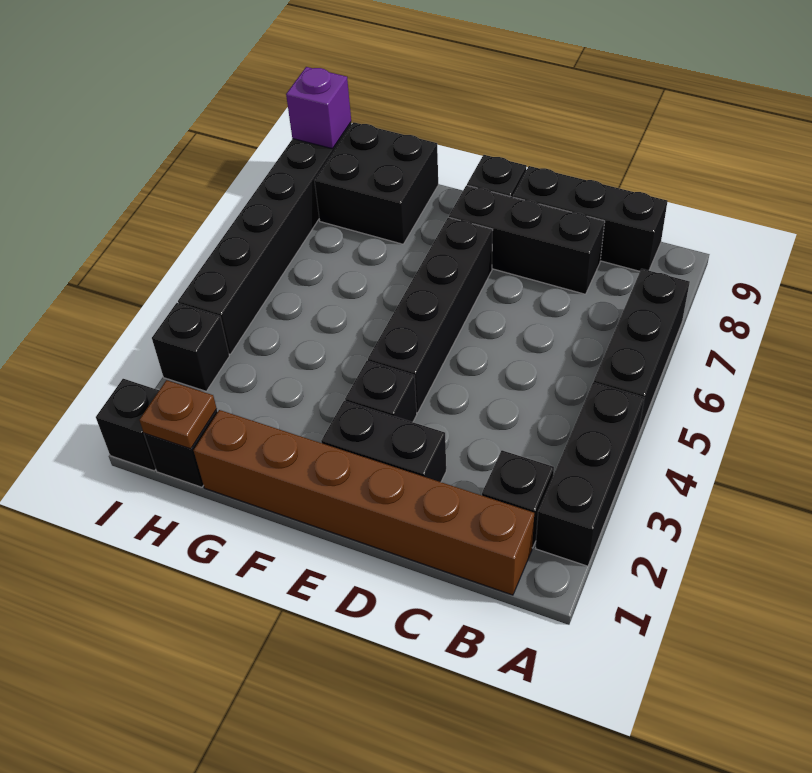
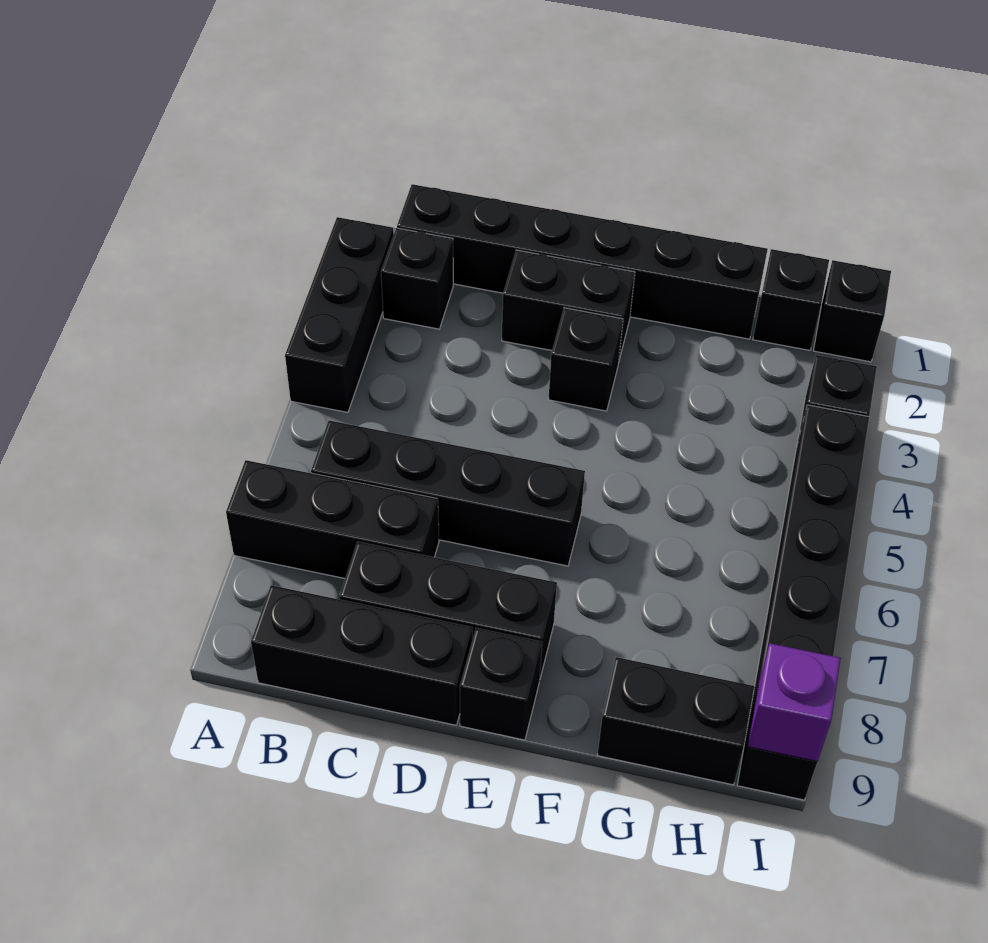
black 1x3 brick [594,269,690,435] -> black 1x3 brick turned to [226,460,439,578]
brown 1x6 brick [194,410,534,595] -> black 1x6 brick [397,184,768,339]
black 1x4 brick [368,217,493,413] -> black 1x4 brick turned to [311,420,585,566]
black 2x2 brick [314,122,438,244] -> black 1x2 brick [598,657,754,785]
brown 1x1 plate [140,380,217,449] -> none

